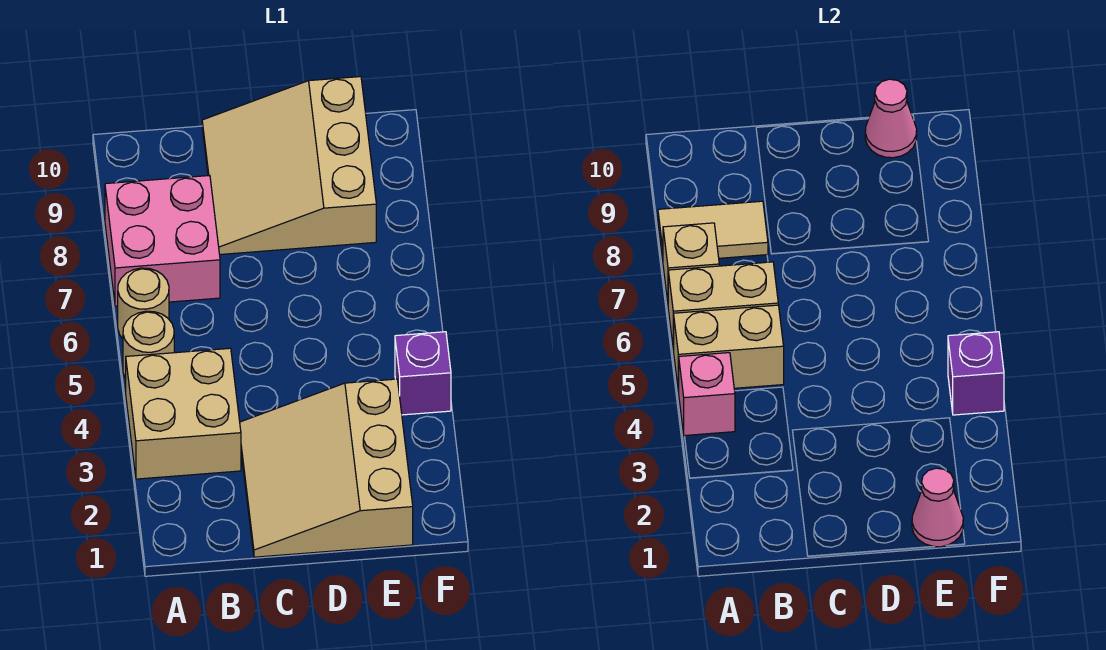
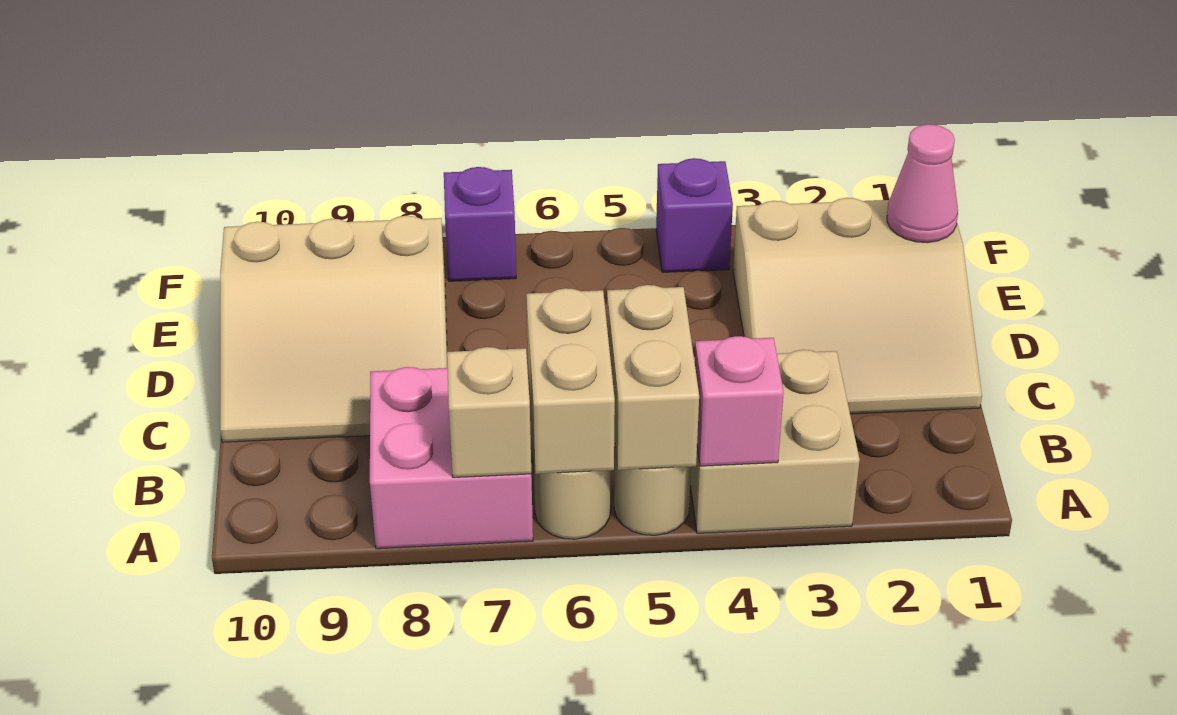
tan 1x2 tile [658,201,768,260] -> none
pink 1x1 cone [865,79,917,158] -> none
purple 1x1 brick [948,332,1004,415] -> purple 1x1 brick moved to [444,167,516,281]

